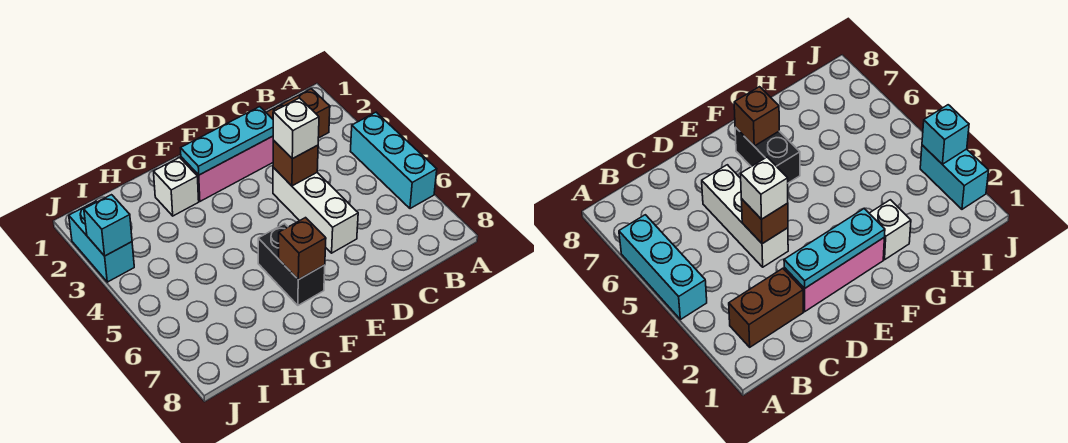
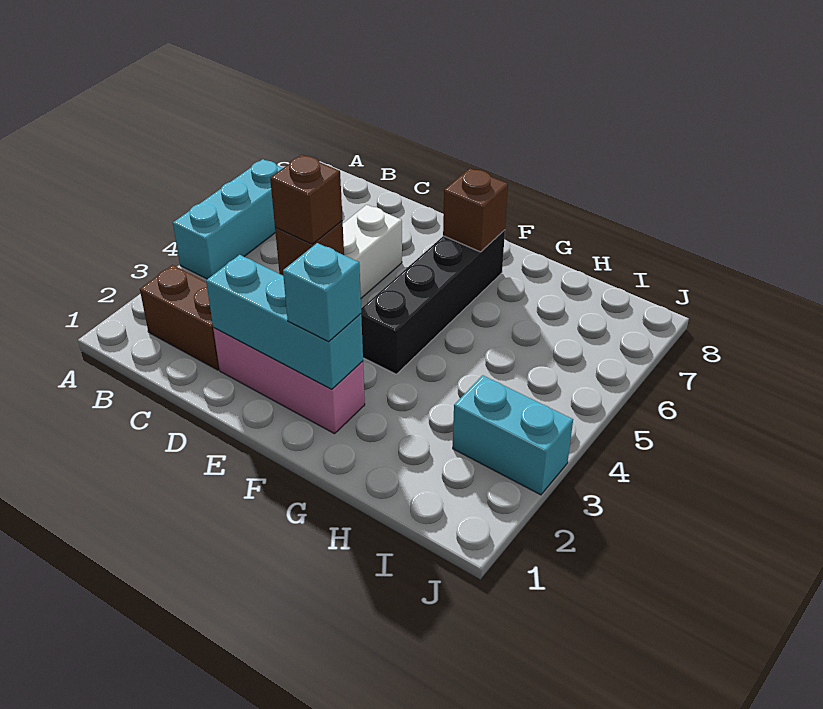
cyan 1x3 plate [181,107,273,175] -> cyan 1x3 brick [206,255,363,390]
white 1x1 brick [273,98,319,159] -> brown 1x1 brick [270,155,342,244]
black 1x2 brick [258,224,325,305] -> black 1x4 brick [361,230,505,374]
white 1x1 brick [154,158,199,216] -> none
cyan 1x2 brick [69,201,134,282] -> cyan 1x2 brick turned to [453,375,573,495]
cyan 1x1 brick [84,195,132,256] -> cyan 1x1 brick moved to [283,243,361,342]

